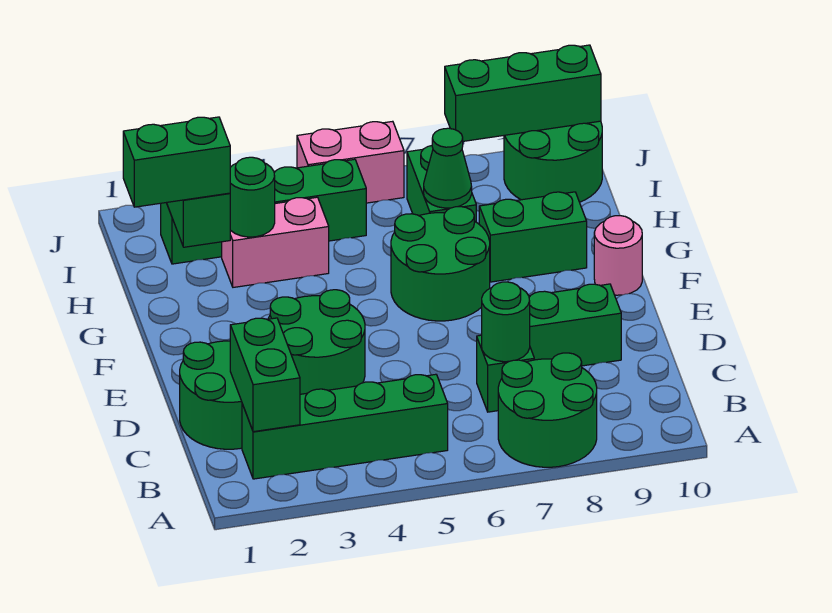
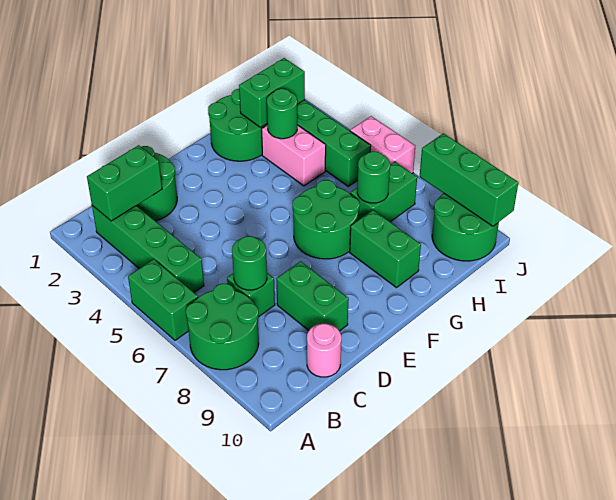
green 2x2 round brick [268,290,365,394] -> green 2x2 round brick moved to [208,89,268,161]
pink 1x1 round brick [594,216,642,295] -> pink 1x1 round brick moved to [307,324,341,377]
green 1x2 brick [123,117,230,207] -> green 1x2 brick moved to [128,259,198,340]
green 1x1 cone [424,128,472,208] -> green 1x1 round brick [357,152,390,203]

